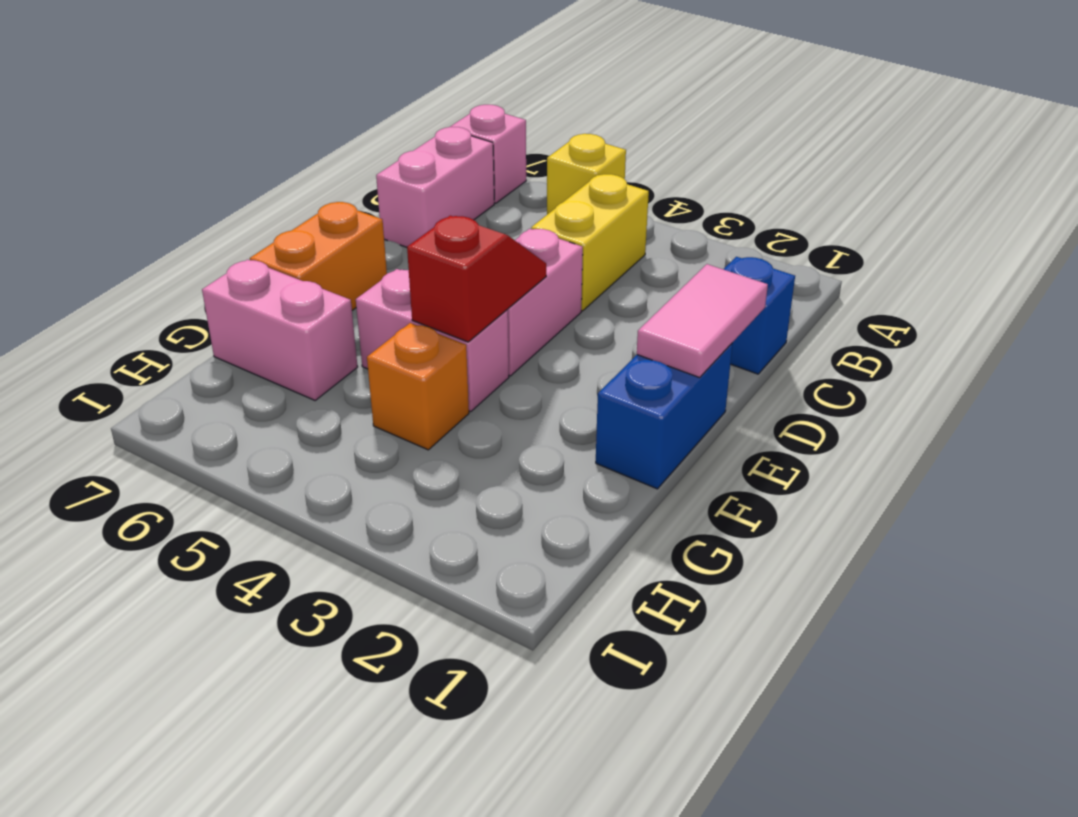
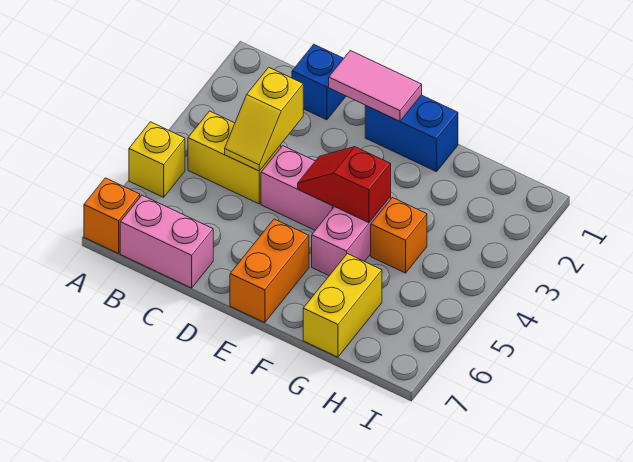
pink 1x1 brick [450,105,526,203] -> orange 1x1 brick [84,178,140,253]
none -> yellow 1x2 slope [225,67,303,171]
orange 1x2 brick [250,202,387,310] -> orange 1x2 brick turned to [230,219,309,323]
pink 1x2 brick [202,260,358,400] -> yellow 1x2 brick [303,254,382,357]

